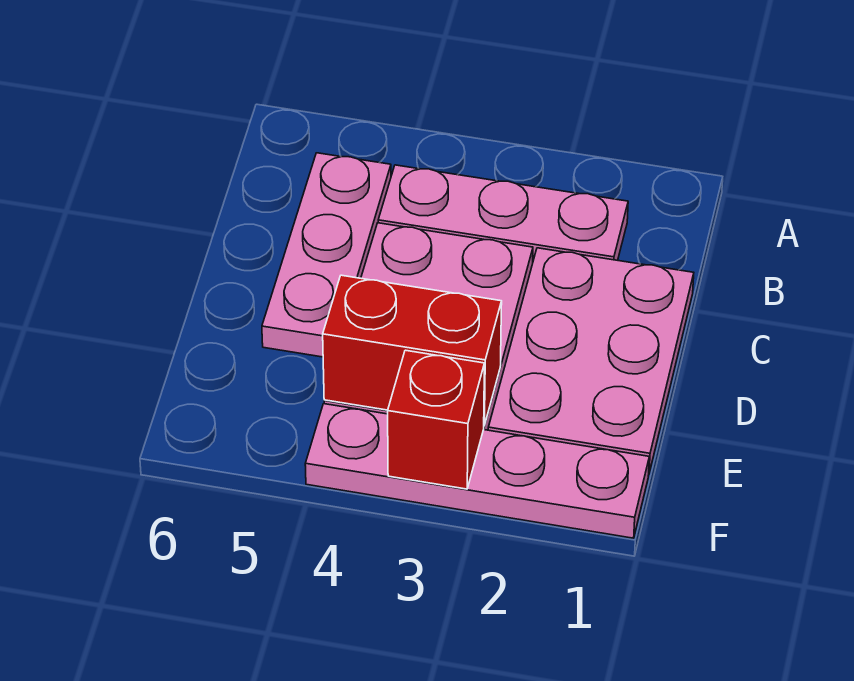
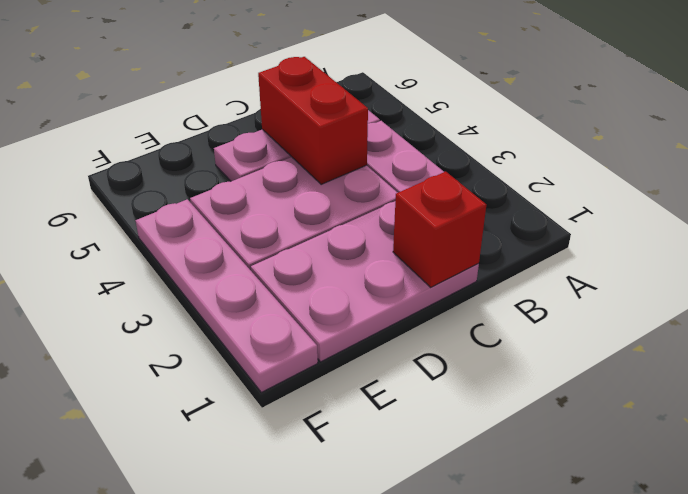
red 1x2 brick [323,275,502,426] -> red 1x2 brick moved to [258,57,368,184]
red 1x1 brick [388,350,485,489] -> red 1x1 brick moved to [393,172,486,287]

